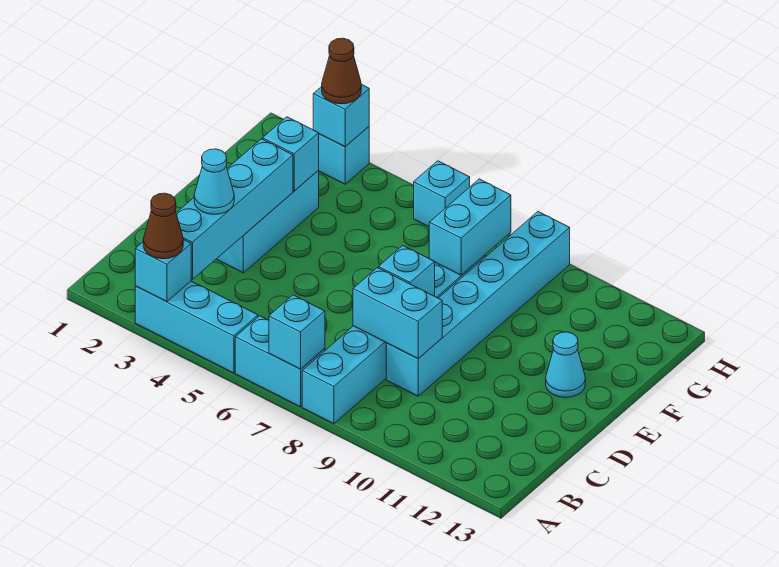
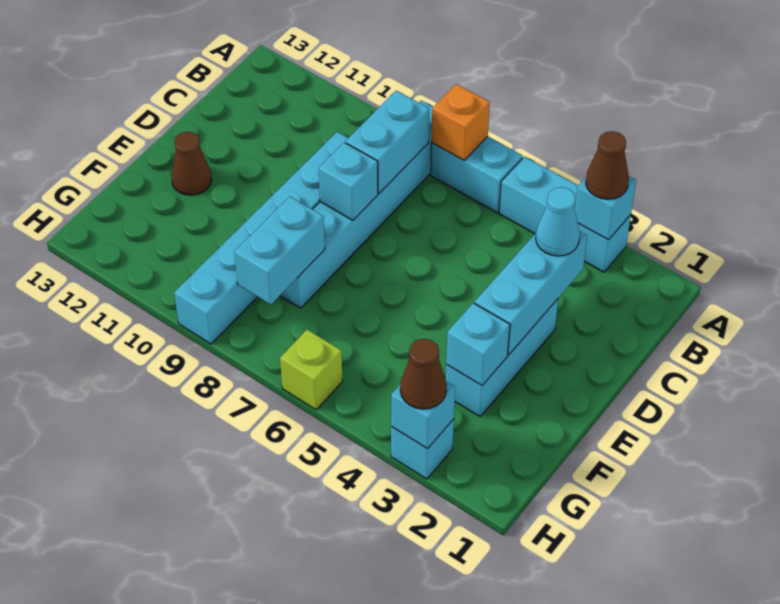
cyan 1x1 brick [269,295,325,369] -> orange 1x1 brick [432,84,490,160]
cyan 1x4 brick [176,139,293,279] -> cyan 1x3 brick [474,231,587,355]
cyan 1x2 brick [353,268,442,359] -> cyan 1x2 brick turned to [345,91,429,193]
cyan 1x1 cone [546,332,585,397] -> brown 1x1 cone [171,132,212,195]
cyan 1x1 brick [414,161,470,227] -> lime 1x1 brick [280,330,343,410]

